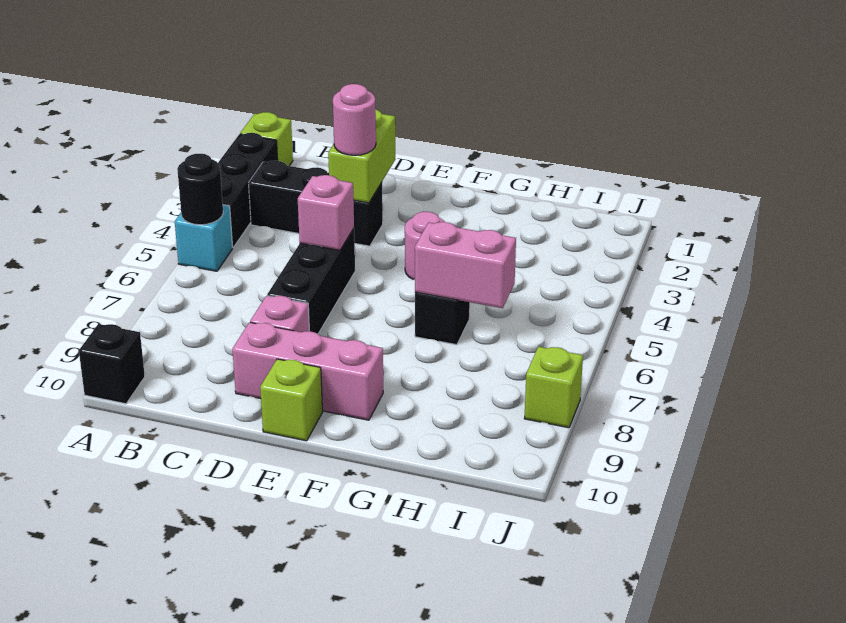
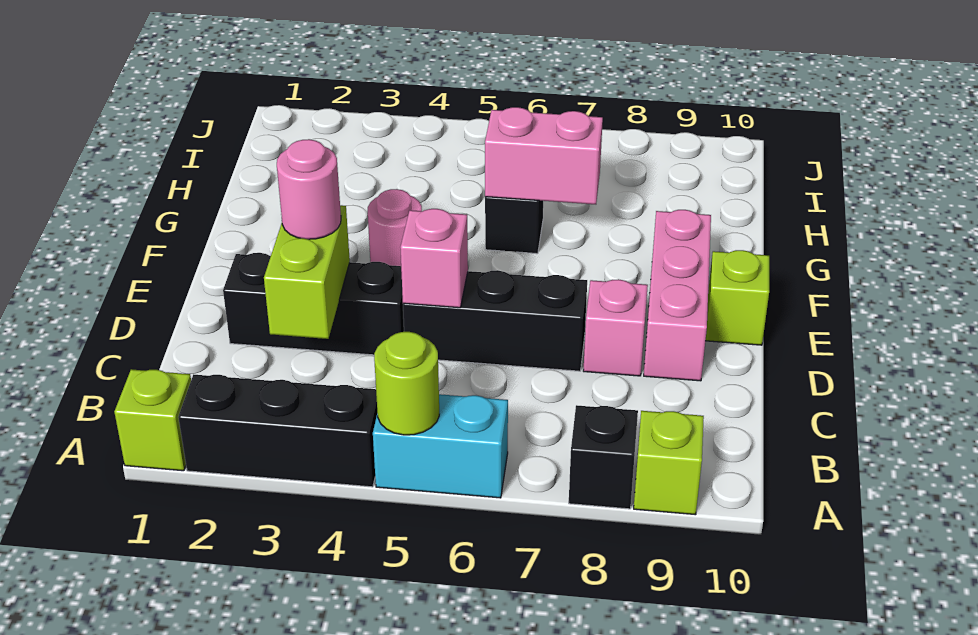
cyan 1x1 brick [175,205,233,271] -> cyan 1x2 brick [373,394,508,498]
black 1x1 round brick [177,154,223,225] -> lime 1x1 round brick [374,332,439,435]
black 1x1 brick [79,324,145,404] -> black 1x1 brick moved to [569,405,638,509]
black 1x3 brick [249,161,383,246] -> black 1x3 brick turned to [223,253,404,355]
lime 1x2 brick [328,109,396,203] -> lime 1x2 brick turned to [264,205,350,339]
pink 1x2 brick [415,222,516,308] -> pink 1x2 brick turned to [485,107,603,204]
lime 1x1 brick [524,347,583,428] -> lime 1x1 brick moved to [634,411,704,515]

